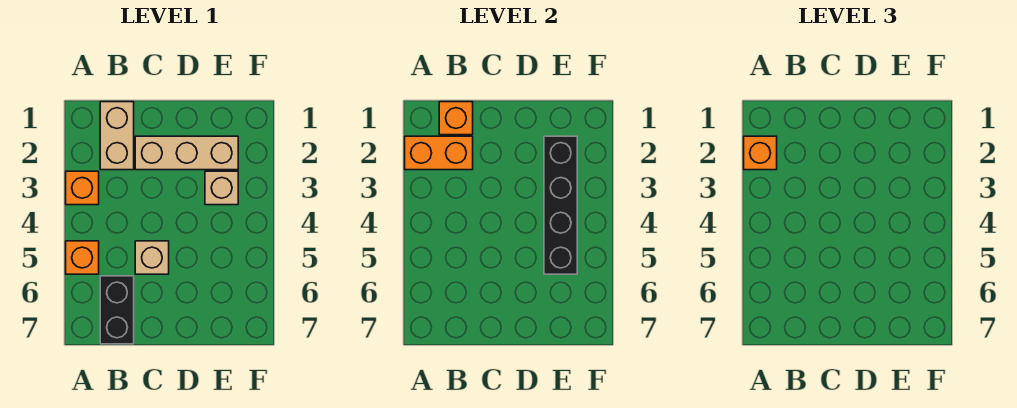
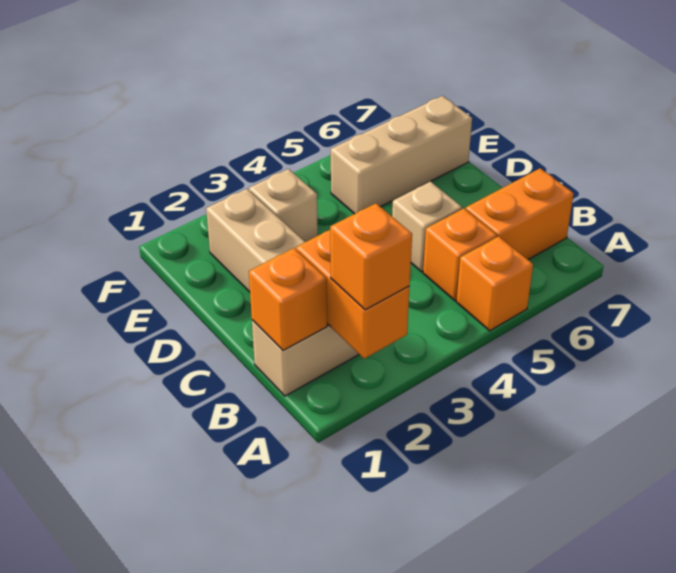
orange 1x1 brick [66,171,99,205] -> orange 1x1 brick moved to [423,208,497,301]
black 1x2 brick [100,276,134,344] -> orange 1x2 brick [466,168,574,260]
black 1x4 brick [544,136,577,274] -> none
none -> tan 1x3 brick [331,96,472,214]

